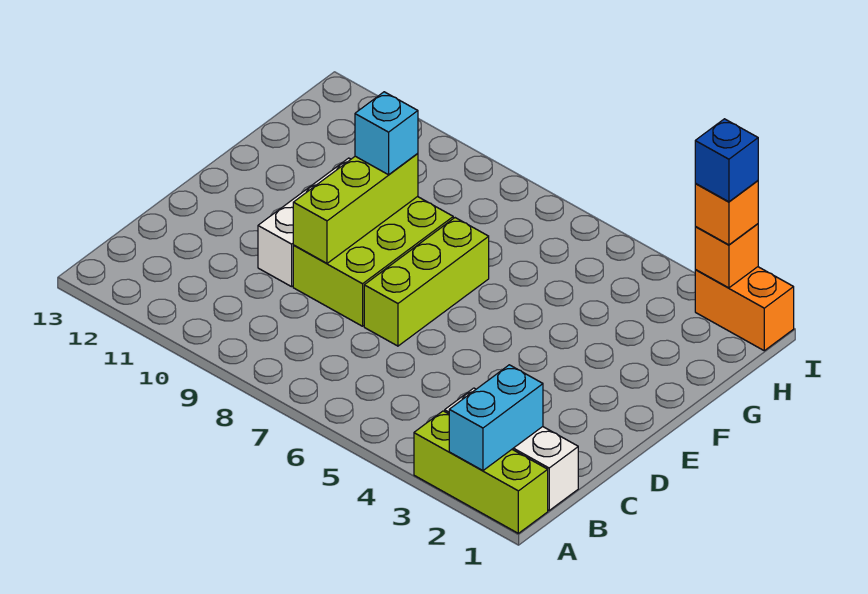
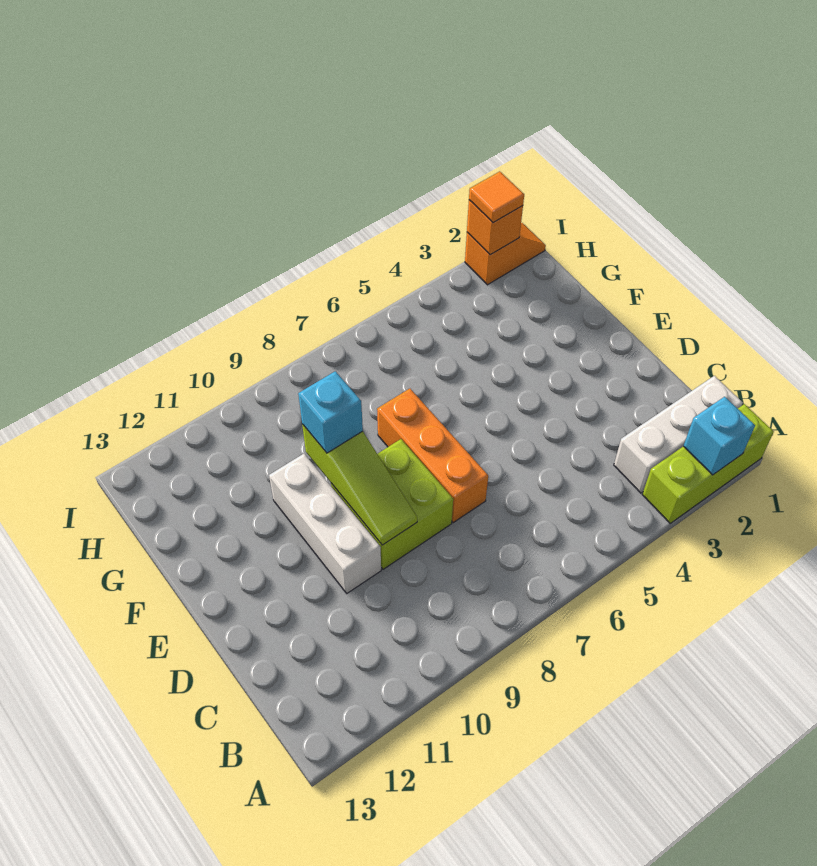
cyan 1x2 brick [449,365,543,470] -> cyan 1x1 brick [684,397,755,475]
lime 1x3 brick [364,218,489,346] -> orange 1x3 brick [377,389,488,522]
lime 2x3 brick [293,196,453,326] -> lime 2x2 brick [331,439,453,569]
lime 1x3 brick [293,154,418,263] -> lime 1x3 slope [302,424,417,545]
orange 1x2 brick [695,267,794,351] -> orange 1x2 slope [465,223,546,285]
orange 1x1 brick [695,181,758,245] -> orange 1x1 tile [469,171,524,223]
blue 1x1 brick [695,119,758,202] -> none

